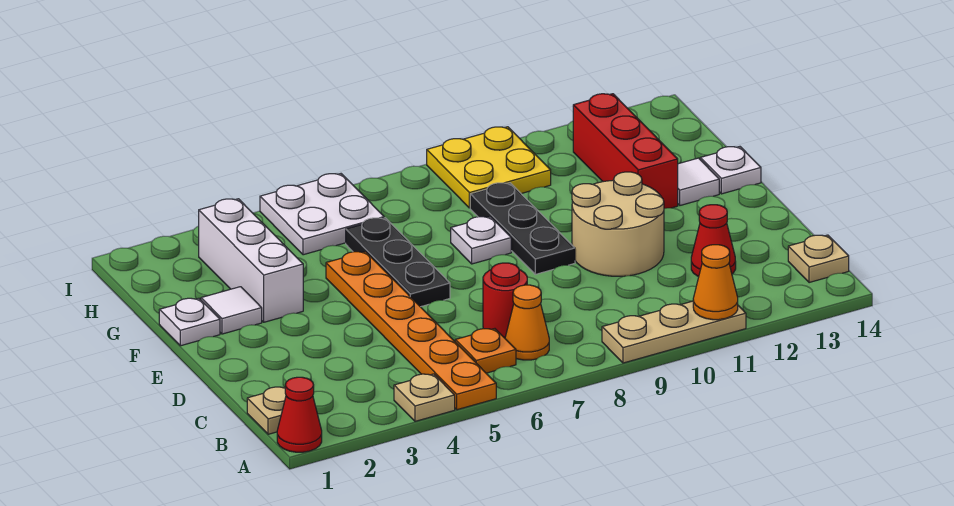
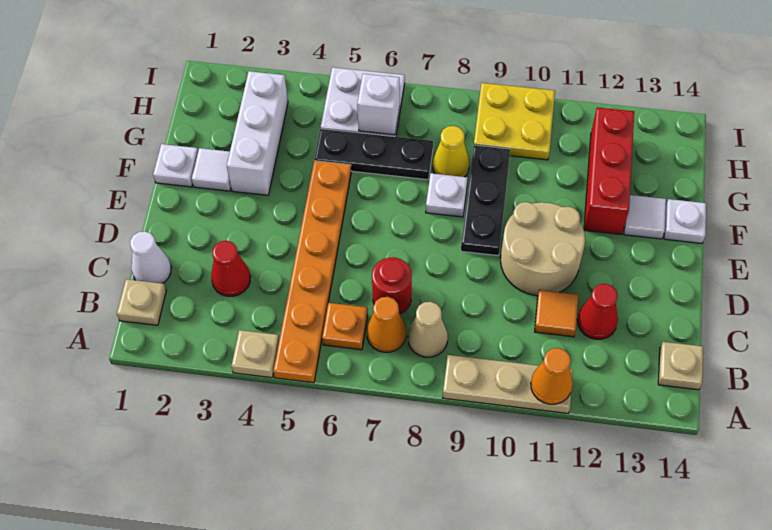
red 1x1 cone [277,377,322,452] -> red 1x1 cone moved to [211,241,251,296]
none -> tan 1x1 cone [408,302,448,357]
none -> white 1x1 cone [130,231,171,283]
none -> orange 1x1 tile [535,290,578,337]
black 1x3 plate [346,218,450,307] -> black 1x3 plate turned to [314,129,433,180]
none -> yellow 1x1 cone [433,126,469,177]
none -> white 1x1 brick [357,74,400,135]

